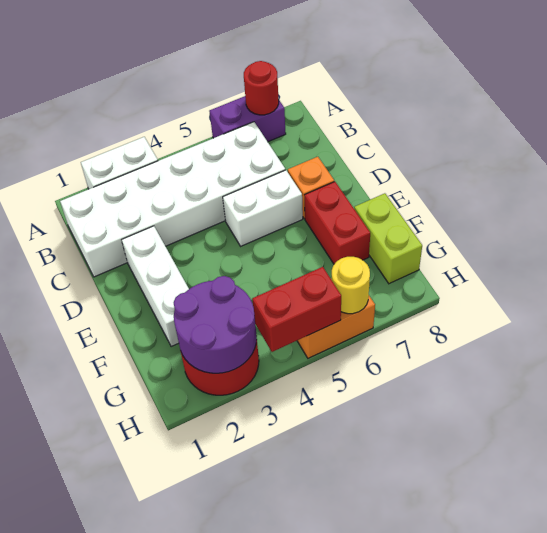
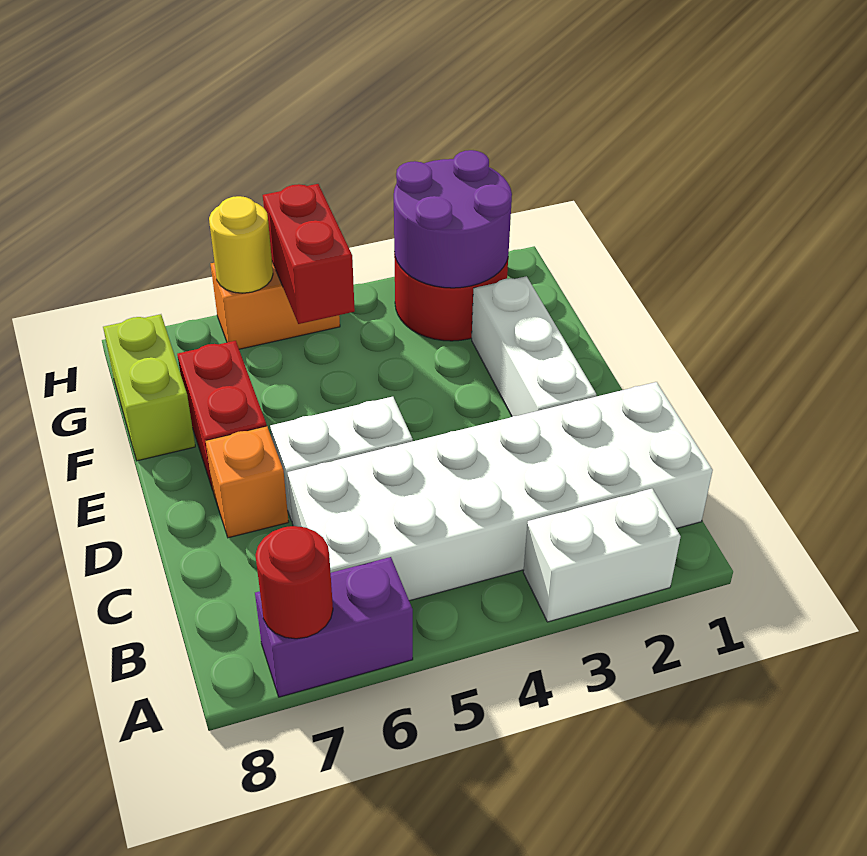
red 1x2 brick [252,267,341,352] -> red 1x2 brick turned to [263,184,355,324]

